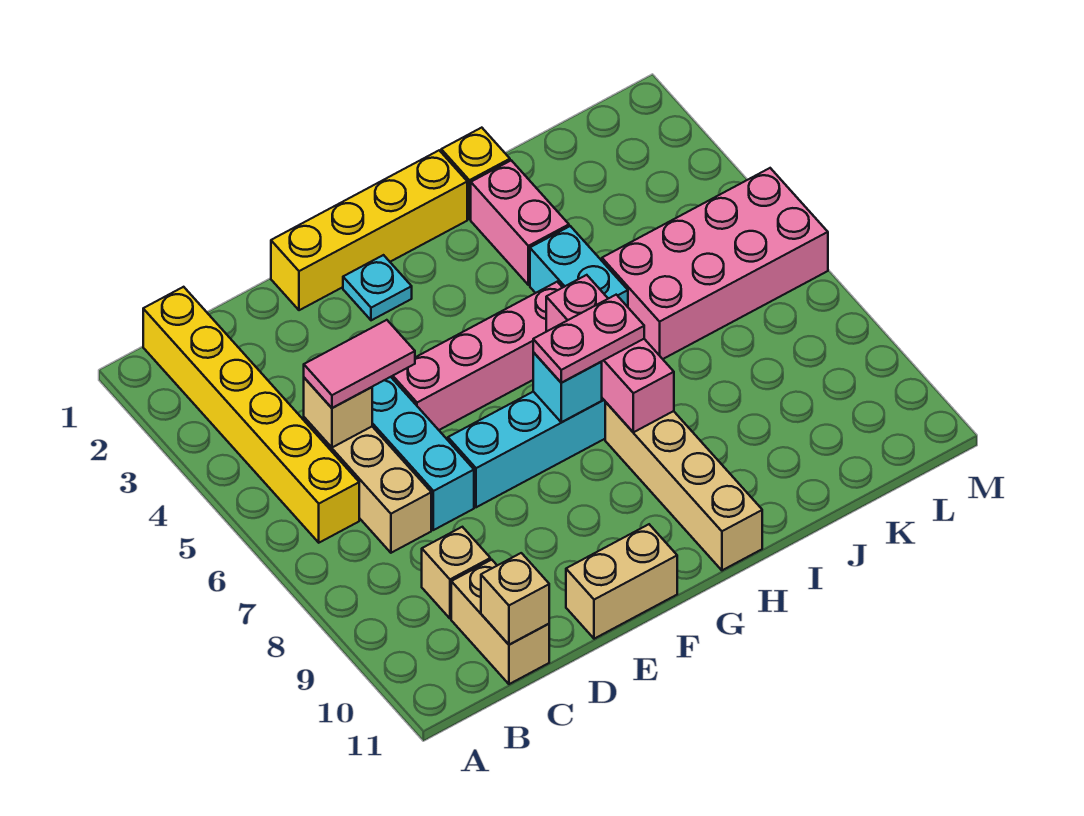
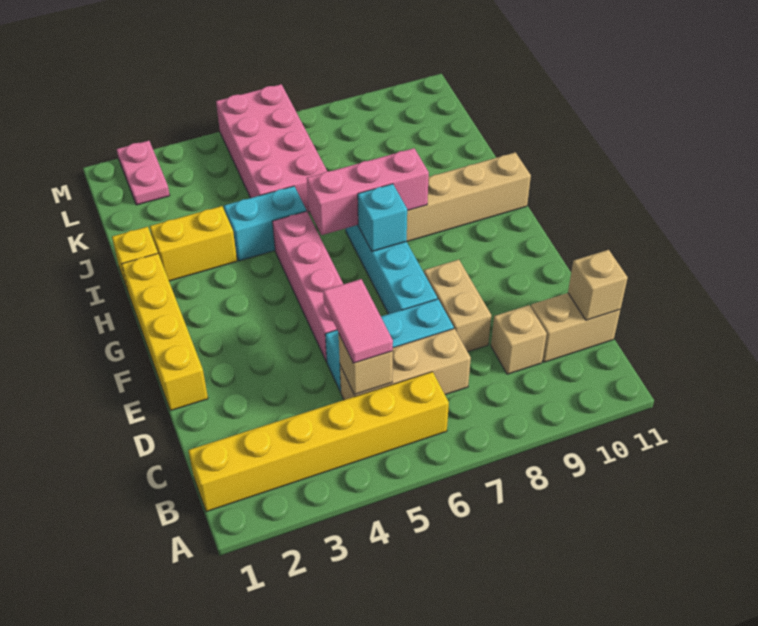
tan 1x2 brick [566,524,677,639] -> tan 1x2 brick moved to [424,260,491,352]
cyan 1x1 plate [343,255,412,320] -> none
pink 1x2 plate [533,295,644,383] -> pink 1x2 plate moved to [117,141,170,205]
pink 1x2 brick [471,160,569,285] -> yellow 1x2 brick [150,206,237,281]

